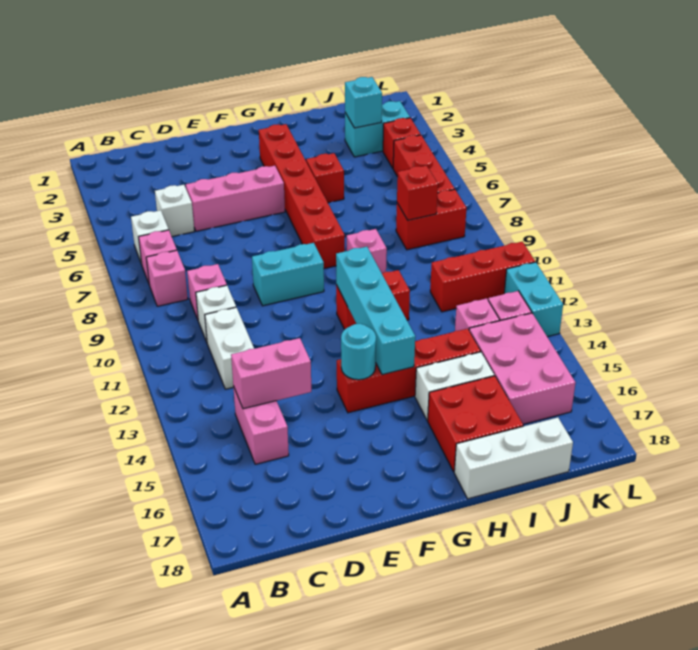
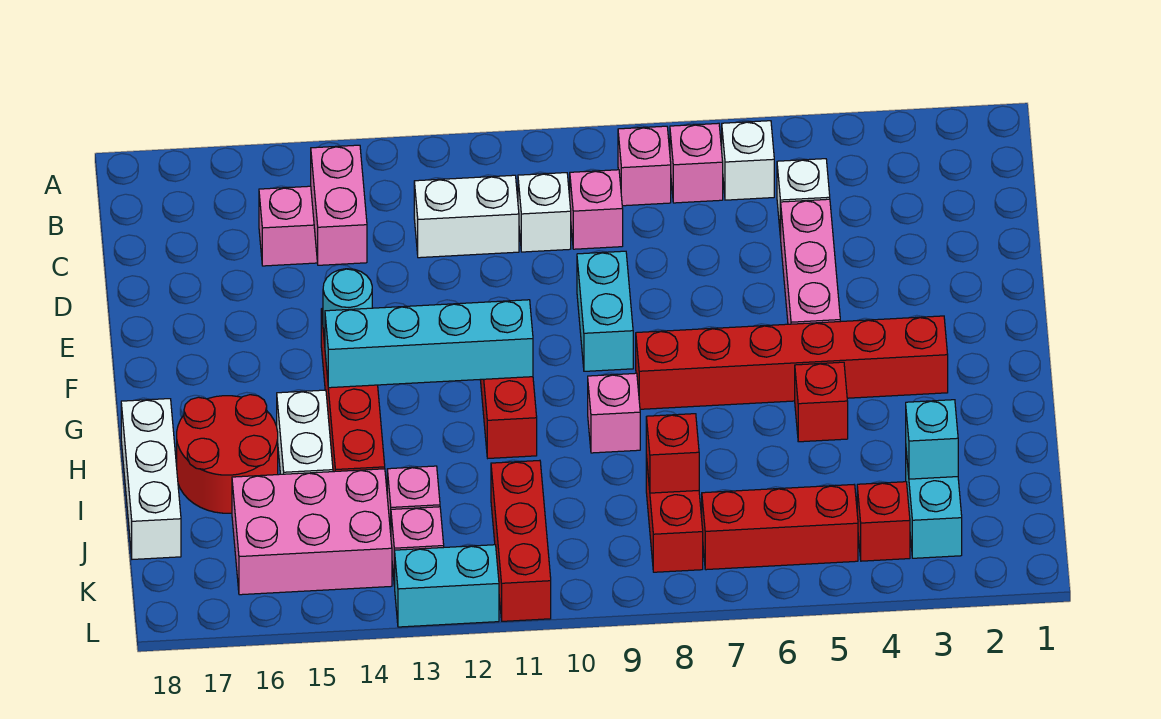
red 2x2 brick [428,376,523,471] -> red 2x2 round brick [177,395,278,513]

